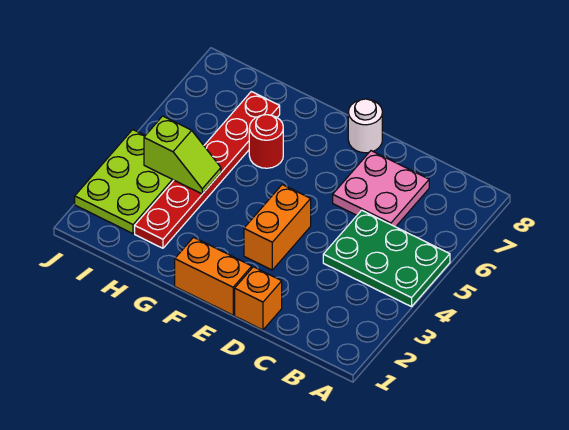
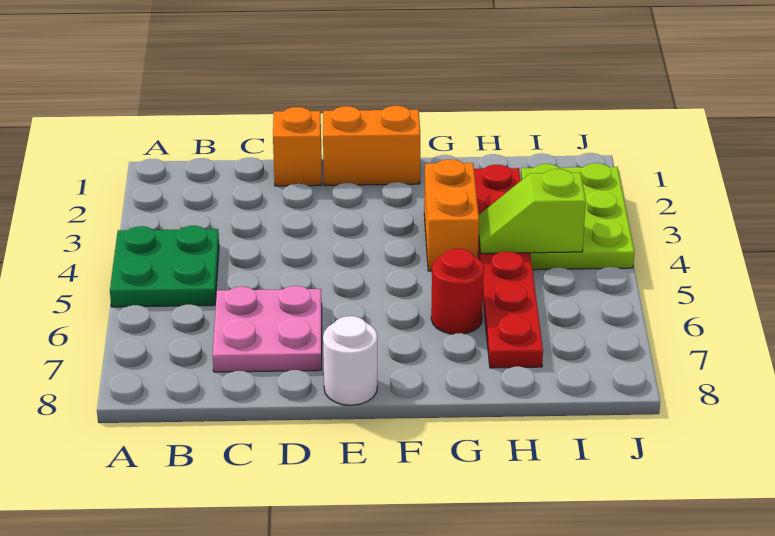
green 2x3 plate [323,210,450,307] -> green 2x2 plate [110,226,219,307]
orange 1x2 brick [244,185,311,270] -> orange 1x2 brick moved to [424,159,479,271]

